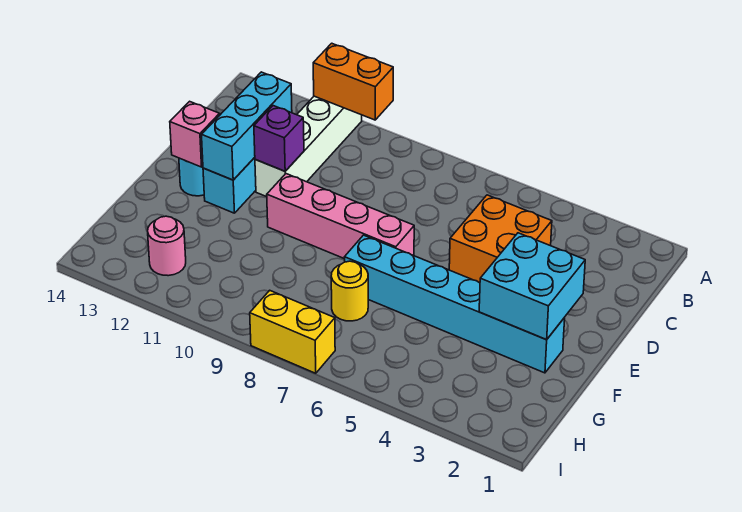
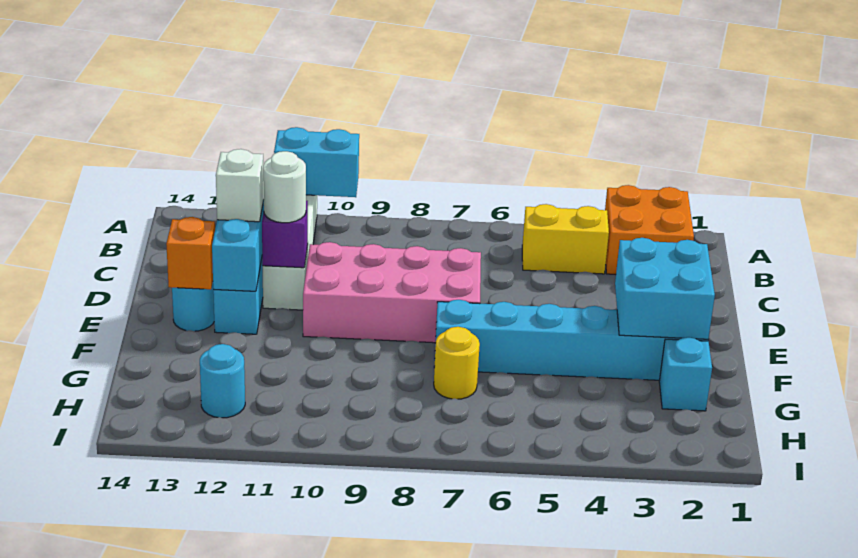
orange 1x2 brick [313,43,393,120] -> cyan 1x2 brick [274,127,359,197]
orange 2x2 brick [449,195,552,283] -> orange 2x2 brick moved to [605,185,694,274]
none -> white 1x1 round brick [263,151,306,223]
none -> white 1x1 brick [216,149,264,222]
pink 1x4 brick [267,174,414,259] -> pink 2x4 brick [303,242,481,343]
pink 1x1 brick [170,101,220,167] -> orange 1x1 brick [166,217,215,289]
none -> cyan 1x1 brick [659,337,712,411]
pink 1x1 round brick [148,216,186,276] -> cyan 1x1 round brick [200,344,245,418]
yellow 1x2 brick [250,290,335,373] -> yellow 1x2 brick moved to [522,204,609,274]

